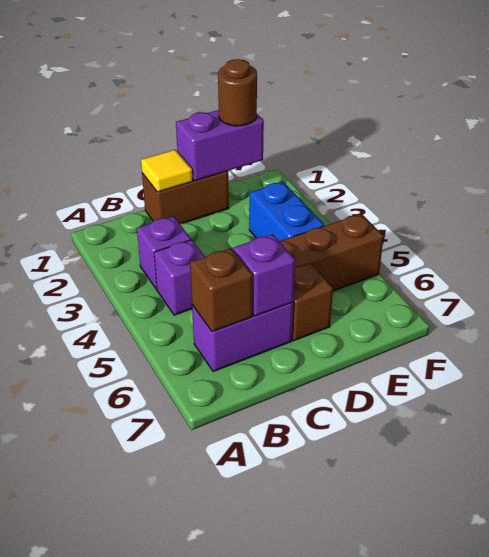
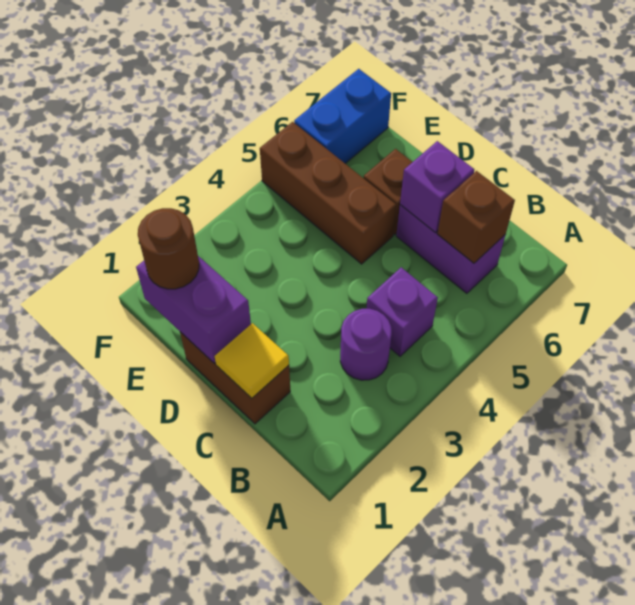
purple 1x1 brick [137,216,191,289] -> purple 1x1 round brick [340,309,392,380]
blue 1x2 brick [249,182,324,241] -> blue 1x2 brick moved to [294,69,391,163]

